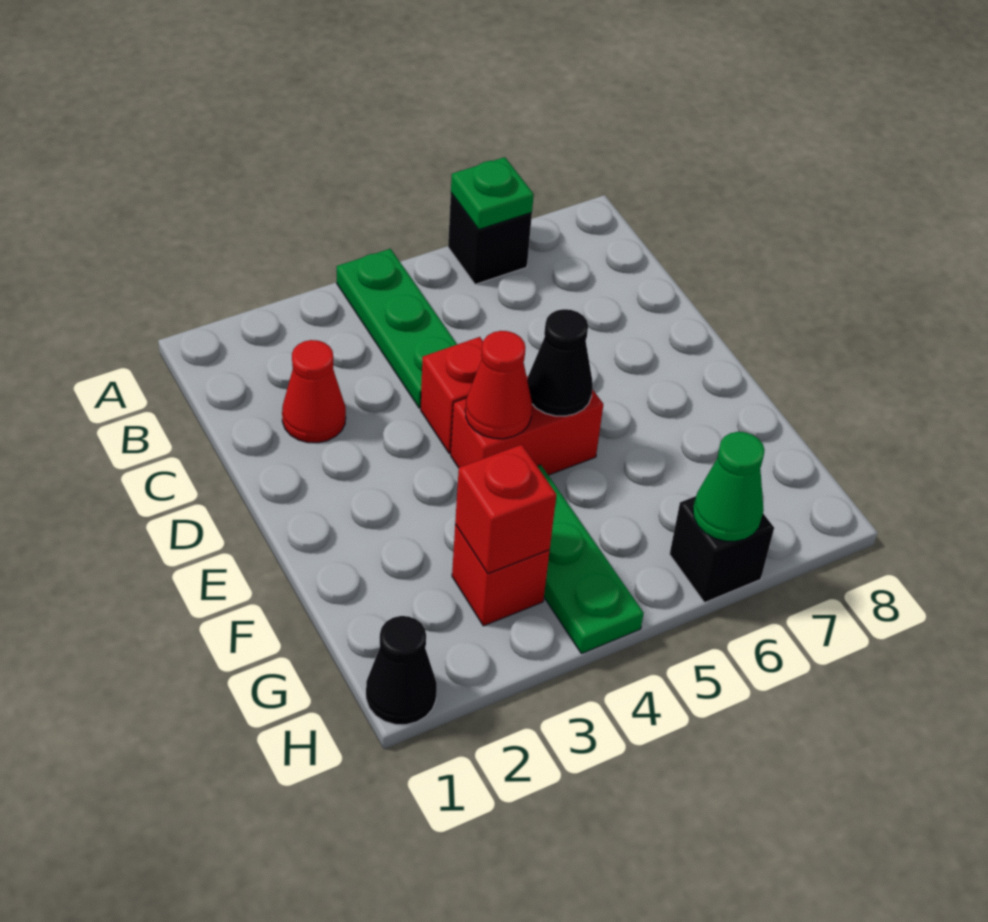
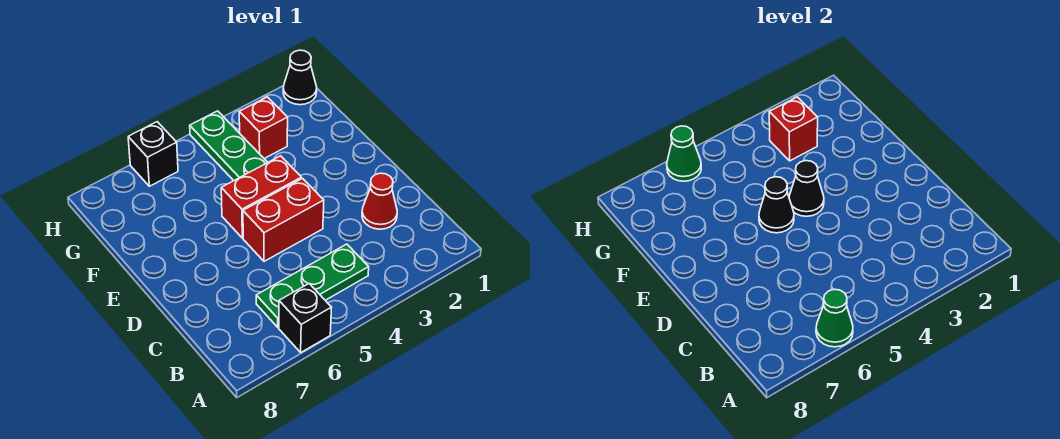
green 1x3 plate [336,249,457,408] -> green 1x3 plate turned to [256,244,369,327]
green 1x1 plate [451,157,534,229] -> green 1x1 cone [816,289,853,347]
red 1x1 brick [421,337,483,454] -> red 1x2 brick [243,178,324,261]
red 1x1 cone [465,331,532,439] -> black 1x1 cone [789,161,824,216]

